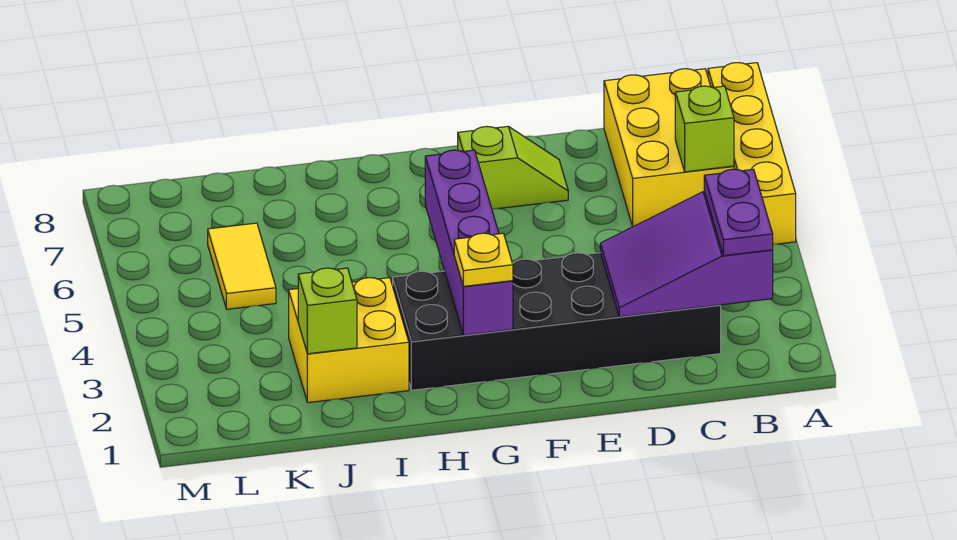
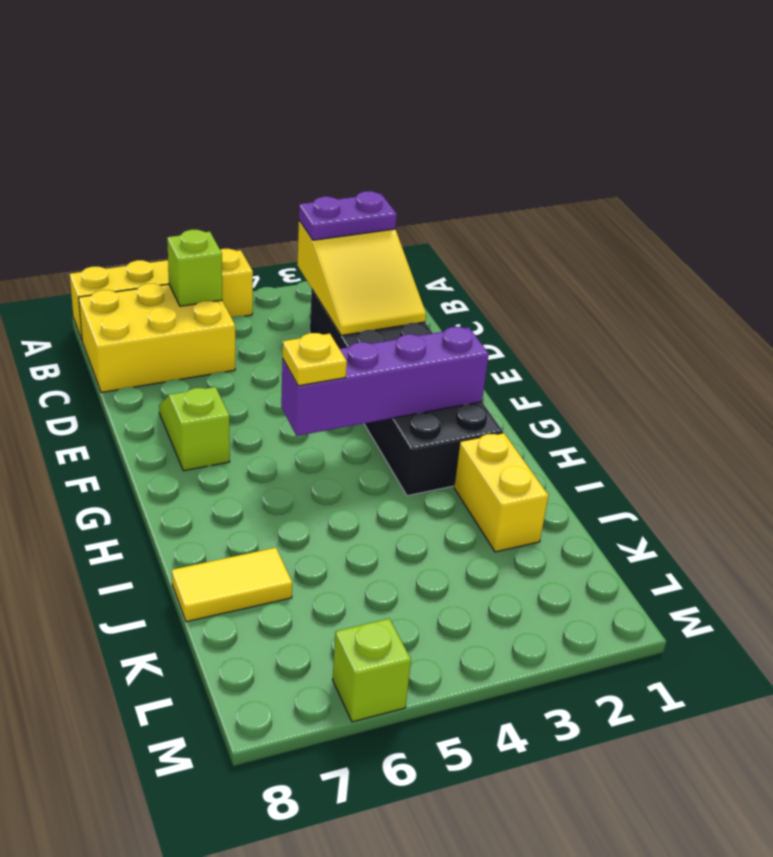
purple 2x3 slope [600,191,773,317] -> yellow 2x3 slope [297,220,426,336]
yellow 1x1 plate [454,233,513,286] -> yellow 1x1 plate moved to [283,333,347,386]
yellow 2x2 brick [289,278,409,403] -> yellow 1x2 brick [454,433,549,552]
lime 1x1 brick [298,268,357,354] -> lime 1x1 brick moved to [333,619,411,722]
yellow 1x2 tile [208,223,276,309] -> yellow 1x2 tile moved to [172,548,292,622]

